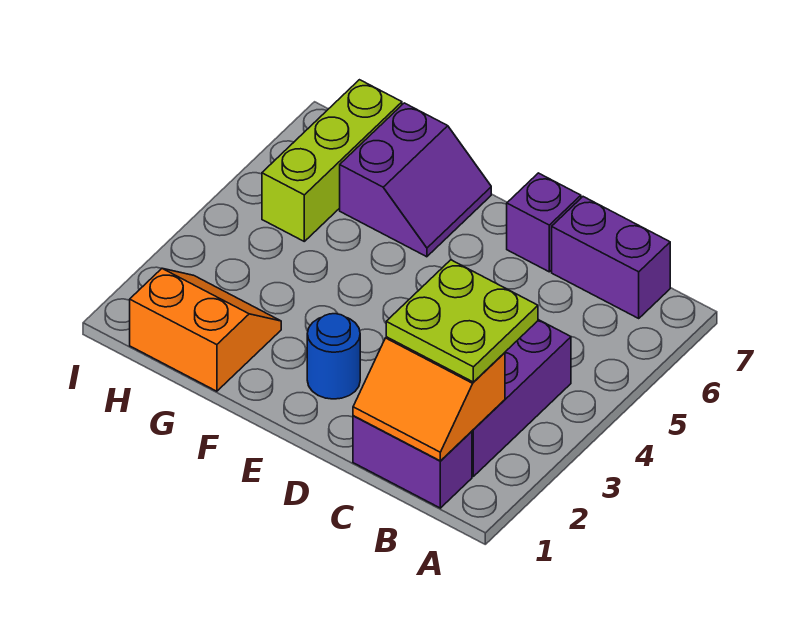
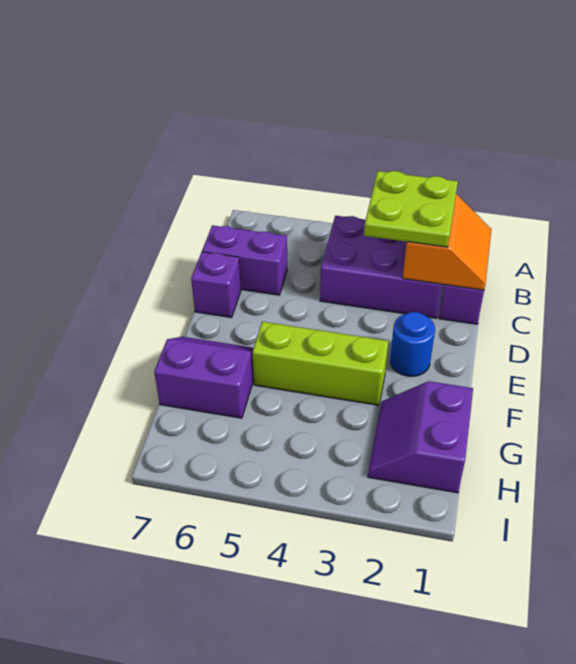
purple 1x2 brick [552,197,670,318] -> purple 1x2 brick turned to [202,225,287,295]
orange 2x2 slope [130,269,281,391] -> purple 2x2 slope [368,381,473,493]
lime 1x3 brick [262,80,402,241] -> lime 1x3 brick moved to [252,322,388,405]

